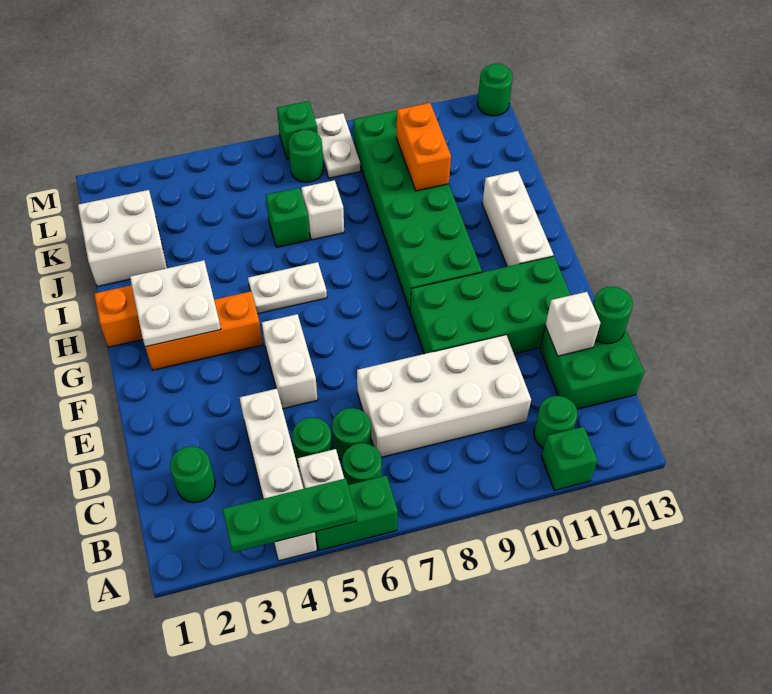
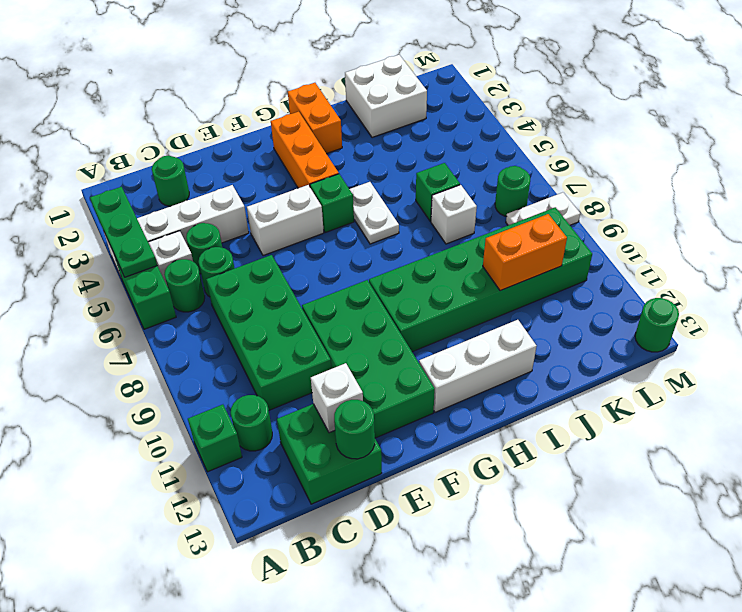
white 2x4 brick [357,335,531,457] -> green 2x4 brick [206,255,331,410]
white 2x2 plate [130,260,221,347] -> none
green 1x1 brick [277,101,318,159] -> green 1x1 brick moved to [310,174,354,233]

